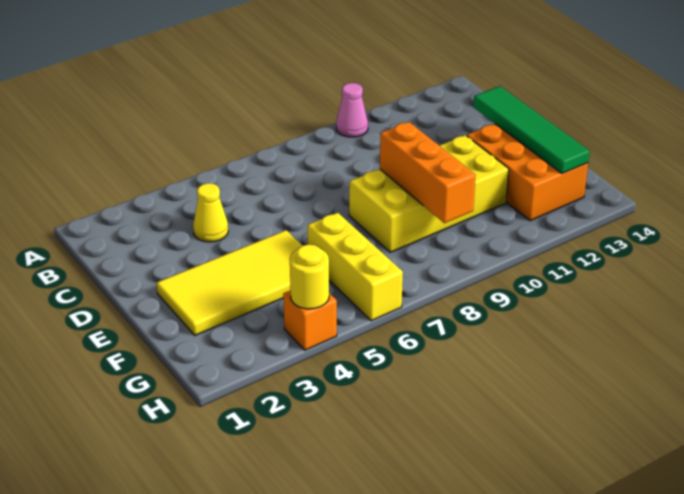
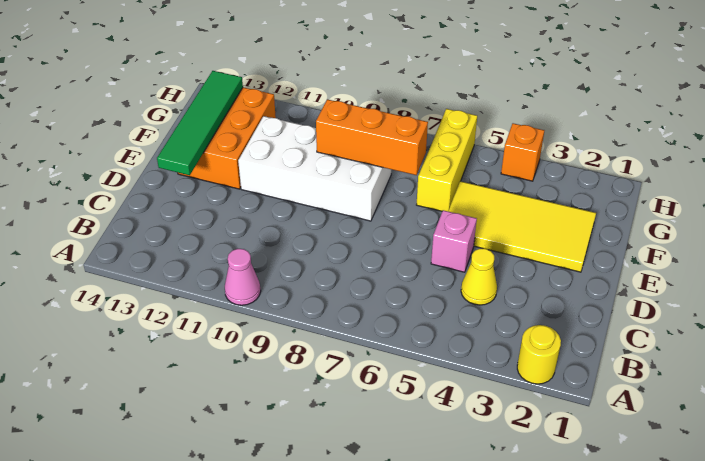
none -> pink 1x1 brick [431,210,477,272]
yellow 2x4 brick [349,135,509,252] -> white 2x4 brick [238,116,391,221]
orange 1x3 brick [380,122,476,223] -> orange 1x3 brick turned to [316,99,428,175]
yellow 1x1 round brick [290,244,329,309] -> yellow 1x1 round brick moved to [517,325,561,384]

